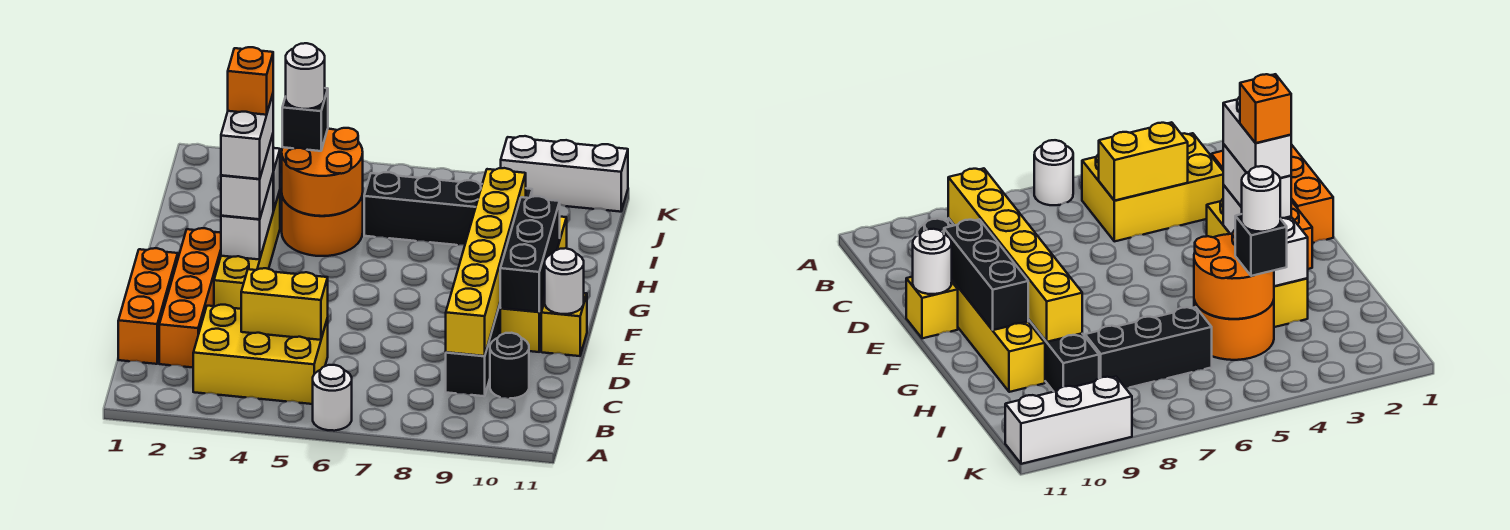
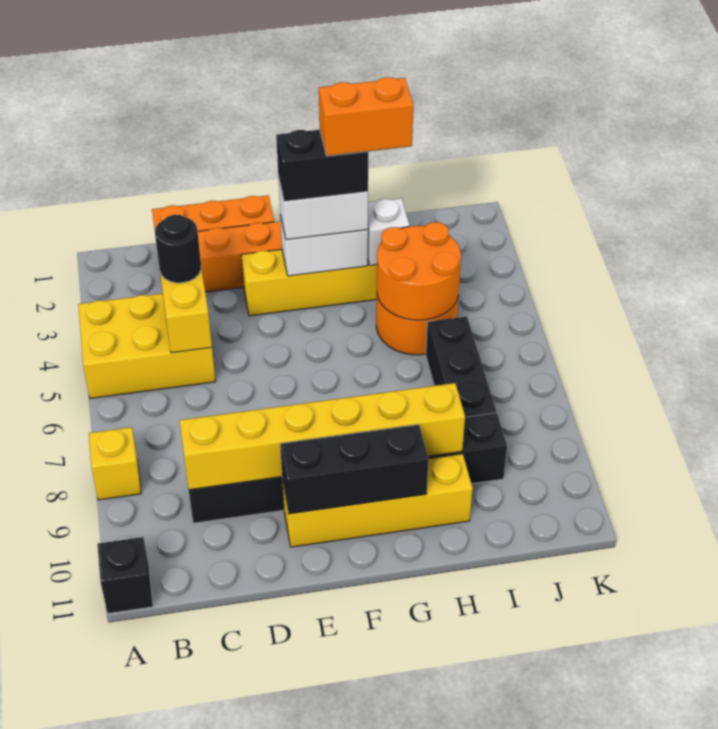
white 1x1 round brick [313,365,352,431] -> none
yellow 2x3 brick [193,305,328,404] -> yellow 2x3 brick turned to [78,293,216,398]
black 1x1 round brick [490,333,529,398] -> black 1x1 round brick moved to [155,215,201,283]
yellow 1x1 brick [541,293,587,356] -> yellow 1x1 brick moved to [89,427,141,500]
white 1x1 round brick [544,248,584,314] -> none
white 1x2 brick [221,94,273,179] -> black 1x2 brick [276,130,368,201]
orange 1x1 brick [228,47,273,115] -> orange 1x2 brick [319,77,413,156]
black 1x1 brick [282,88,328,151] -> black 1x1 brick moved to [97,537,153,614]
white 1x1 round brick [286,43,325,109] -> none
white 1x3 brick [501,136,628,212] -> none

